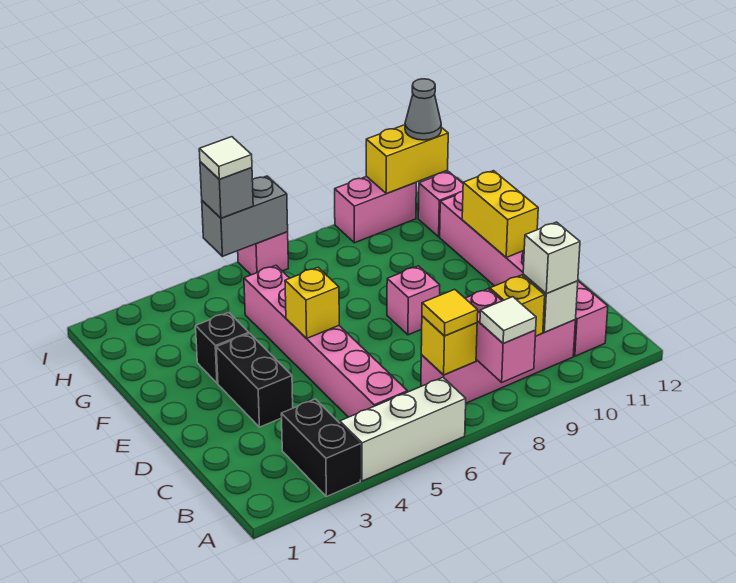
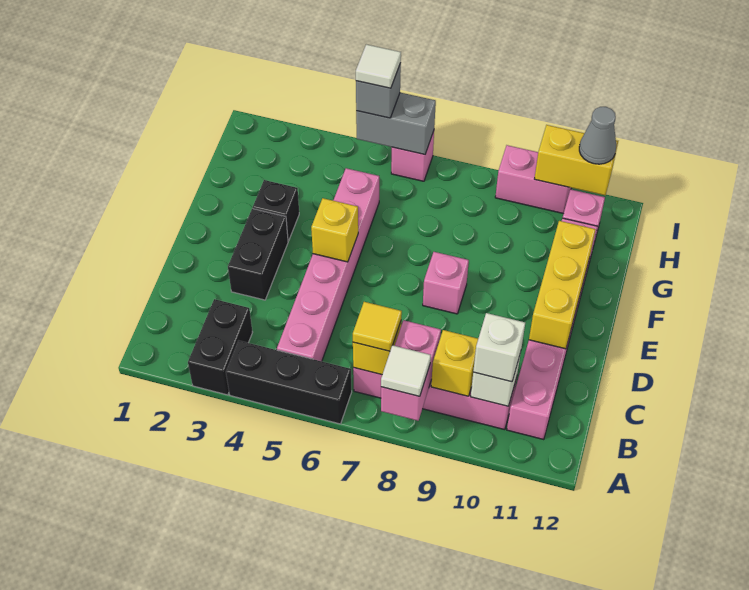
white 1x3 brick [340,377,466,481] -> black 1x3 brick [226,341,352,424]
yellow 1x2 brick [462,171,538,257] -> yellow 1x3 brick [529,221,596,349]

